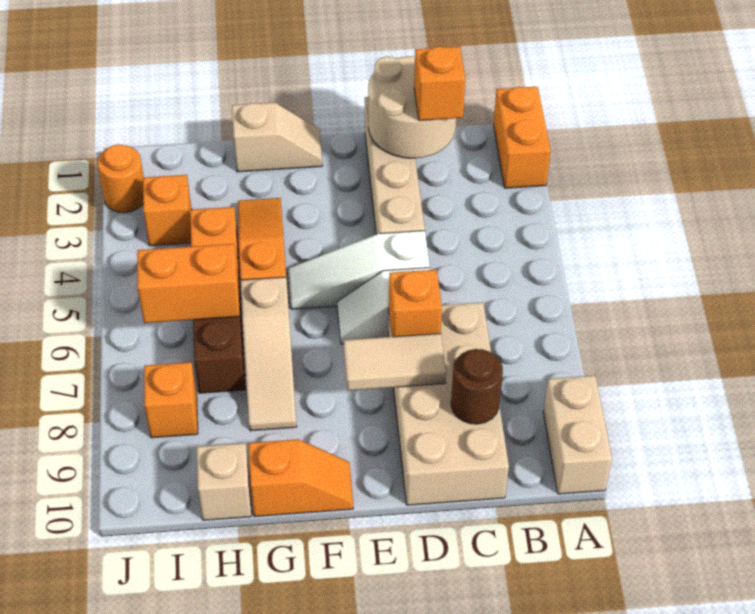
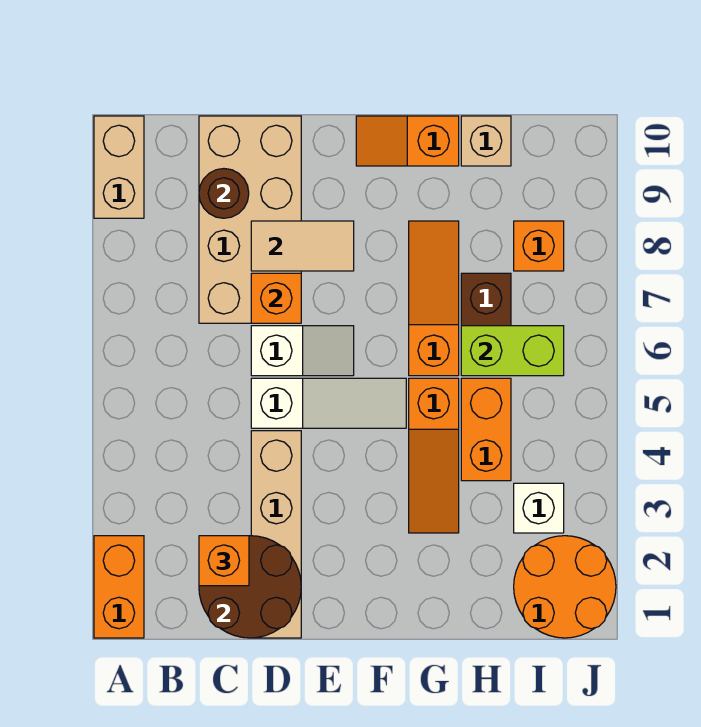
tan 2x2 round brick [368,56,456,158] -> brown 2x2 round brick [199,536,301,638]
tan 1x2 slope [232,103,322,172] -> none
tan 1x3 slope [241,277,297,431] -> orange 1x3 slope [409,221,459,376]
orange 1x2 brick [137,244,240,323] -> lime 1x2 brick [461,326,564,376]
orange 1x1 brick [143,175,192,246] -> white 1x1 brick [514,483,564,533]
orange 1x1 round brick [97,144,144,213] -> orange 2x2 round brick [514,536,616,638]

